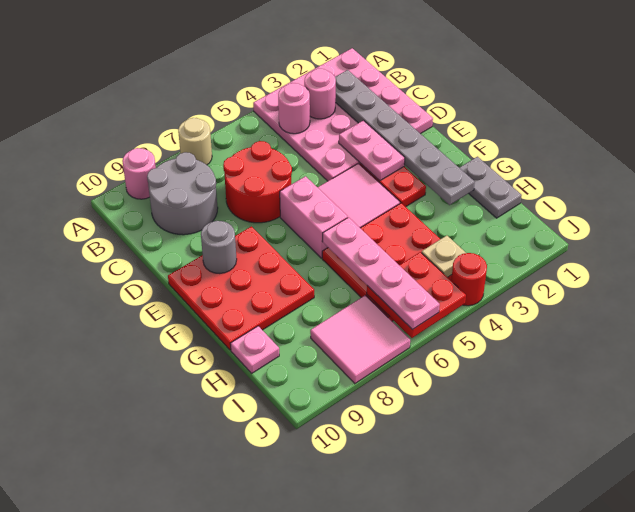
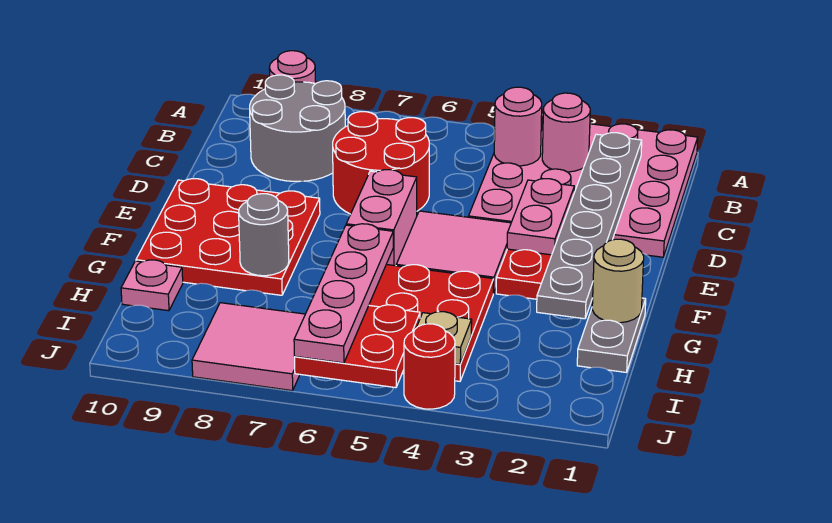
tan 1x1 round brick [178,118,212,165] -> tan 1x1 round brick moved to [592,239,644,323]
grey 1x1 round brick [201,221,237,274] -> grey 1x1 round brick moved to [239,194,289,276]

